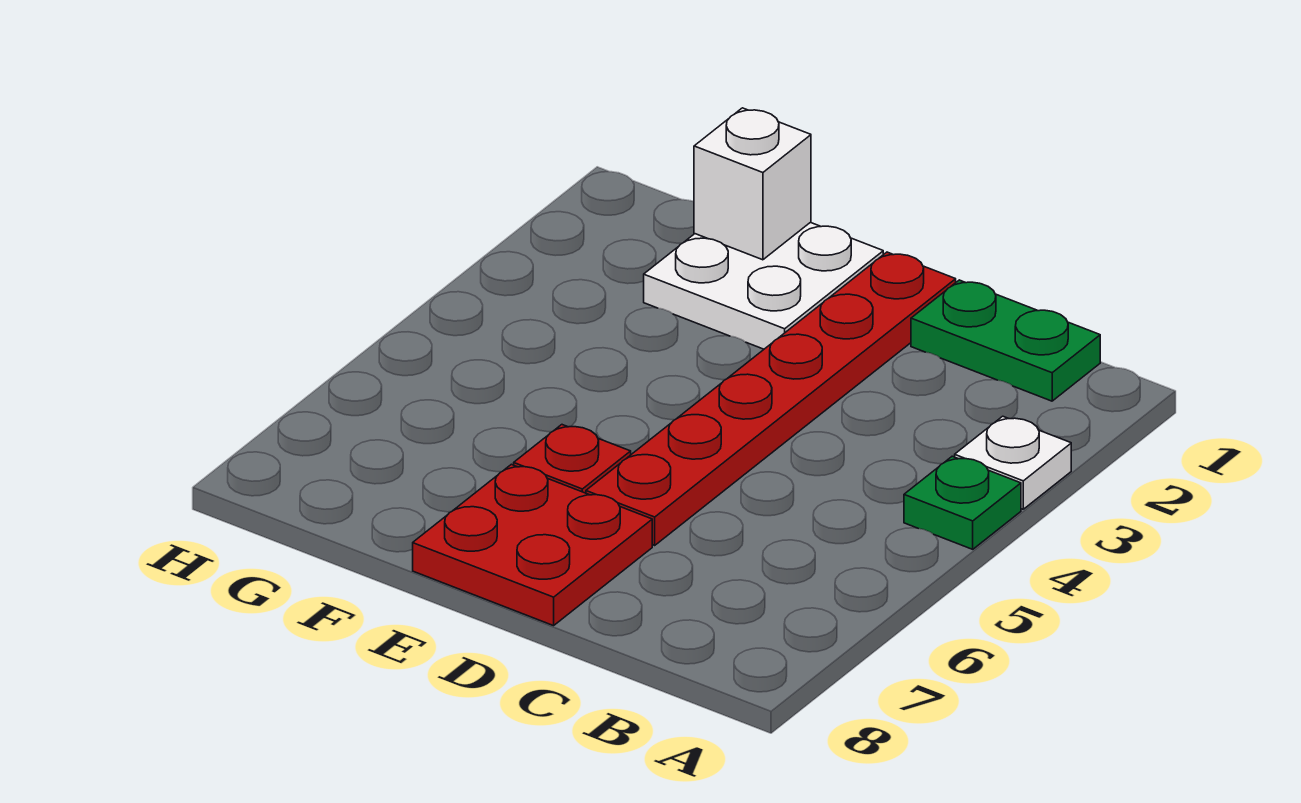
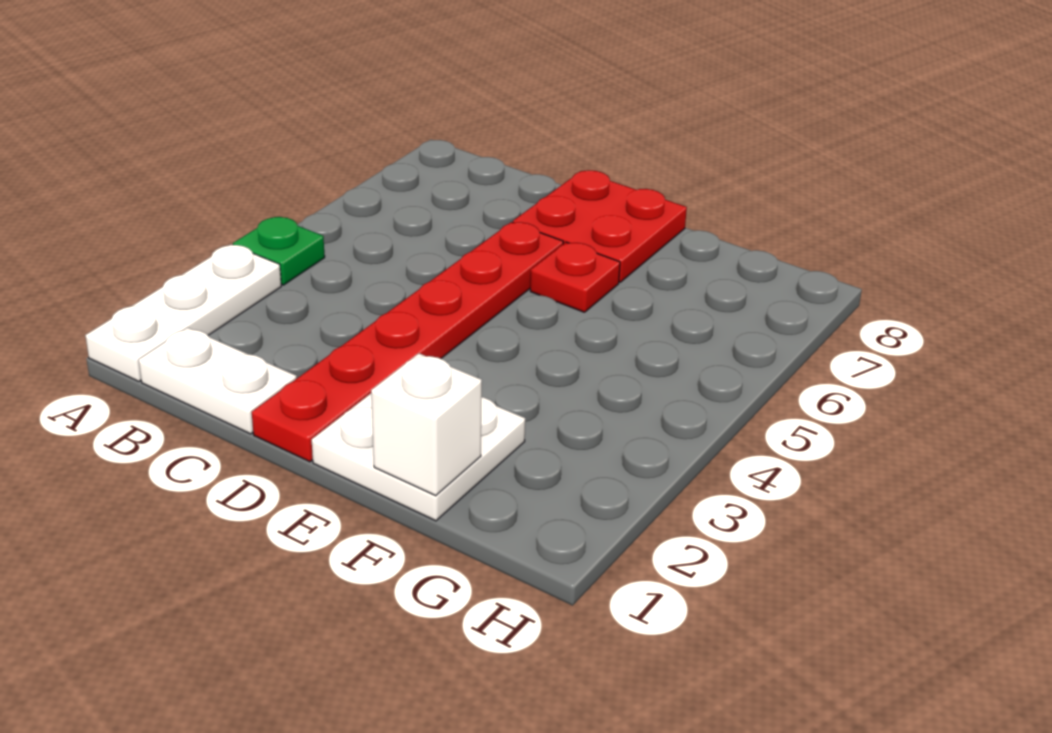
white 1x1 plate [955,416,1071,509] -> white 1x3 plate [85,245,281,381]
green 1x2 plate [911,280,1100,401] -> white 1x2 plate [139,328,297,434]

